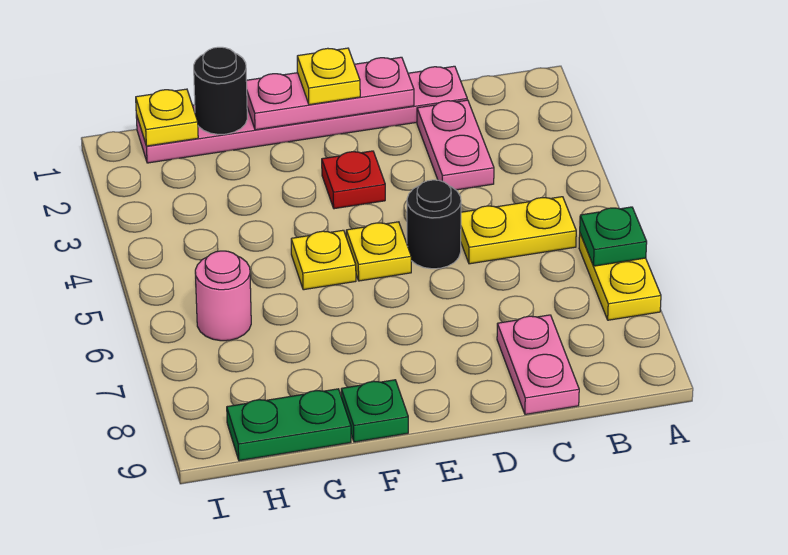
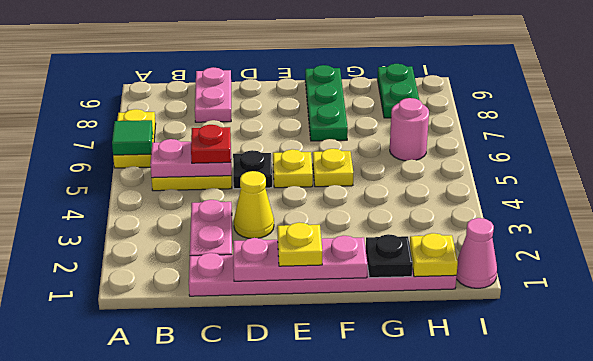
green 1x1 plate [580,207,647,266] -> green 1x1 tile [112,120,153,155]
none -> pink 1x2 plate [150,139,231,178]
none -> yellow 1x1 cone [234,171,274,238]
black 1x1 round brick [407,180,461,269] -> black 1x1 plate [233,150,272,189]
red 1x1 plate [322,151,385,209] -> red 1x1 plate moved to [191,125,231,163]
green 1x1 plate [341,380,408,442] -> green 1x3 plate [305,65,348,141]
black 1x1 round brick [194,47,247,134] -> black 1x1 plate [366,234,413,278]
green 1x2 plate [227,389,351,461] -> green 1x2 plate turned to [377,64,419,118]
none -> pink 1x1 cone [456,218,497,288]

